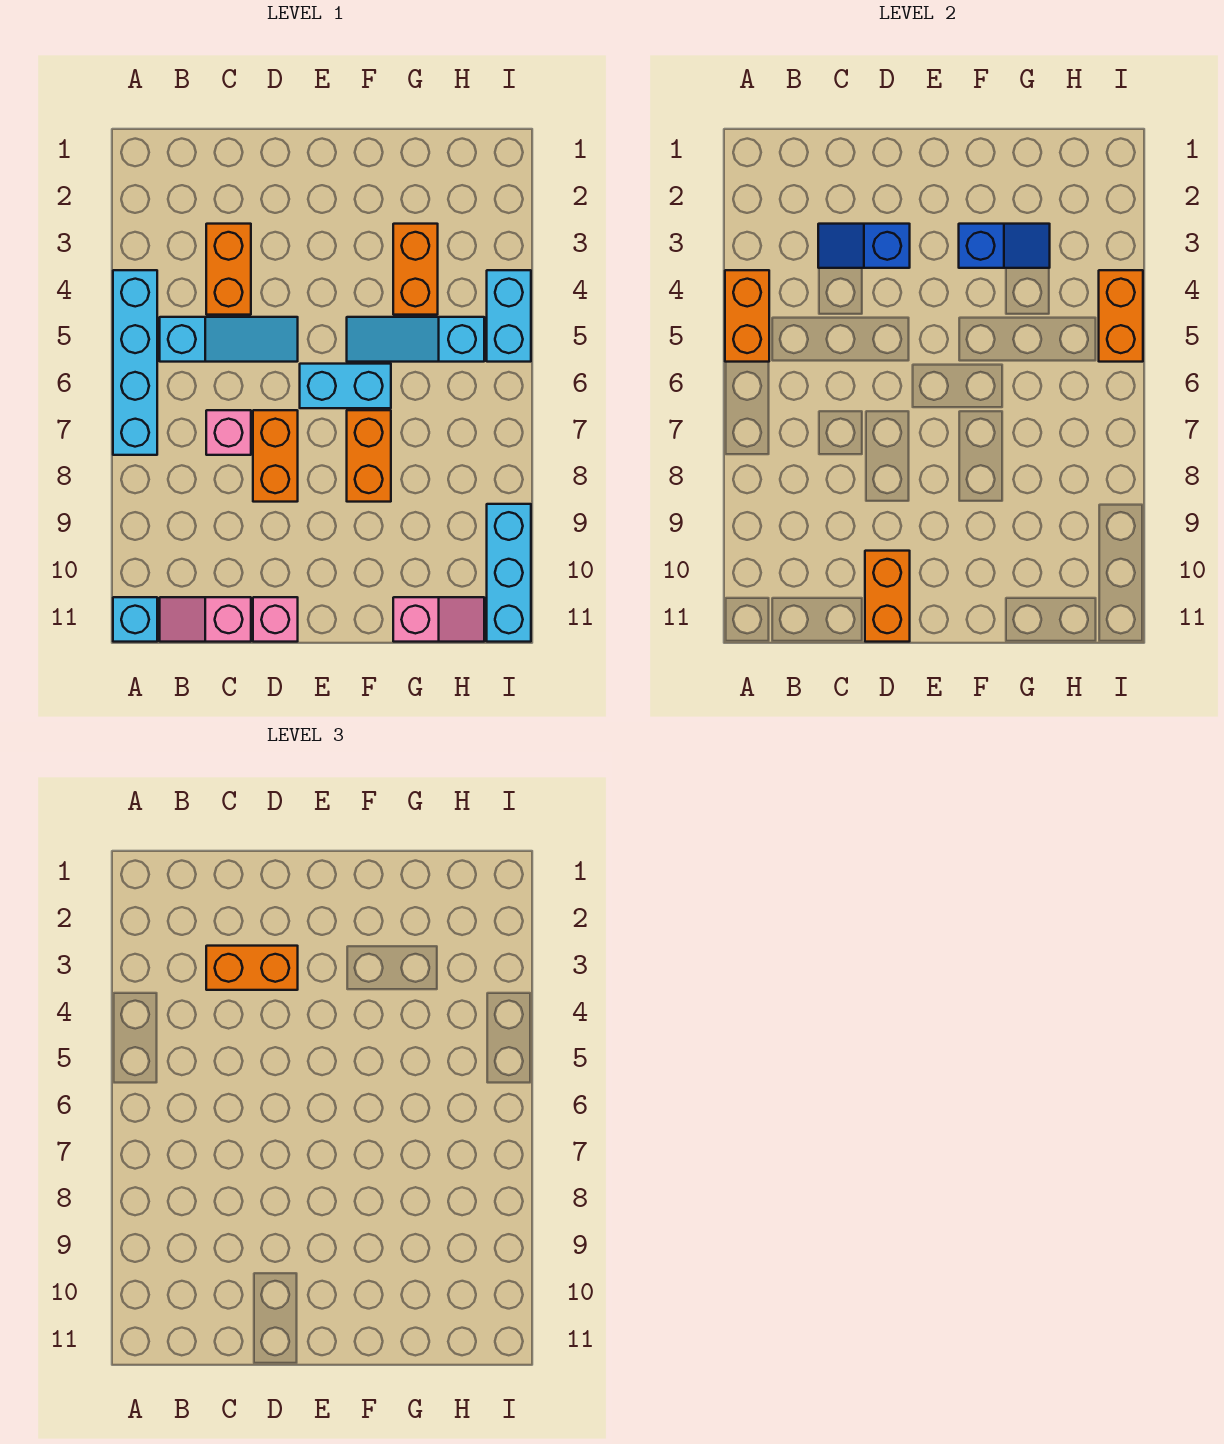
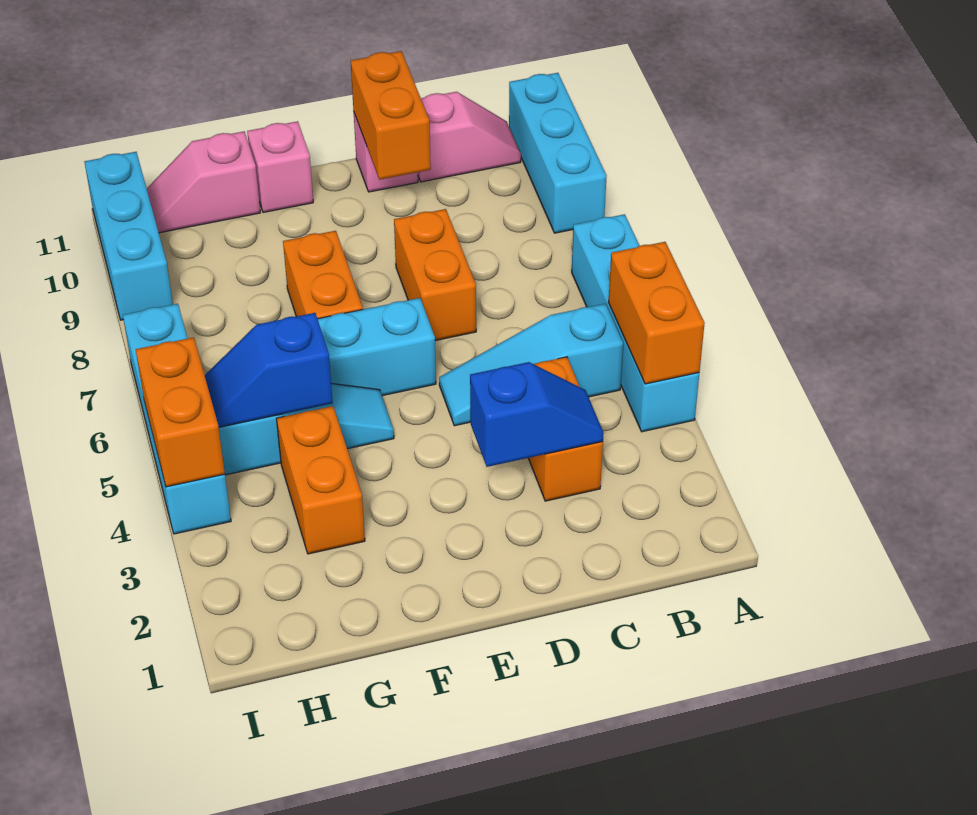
cyan 1x1 brick [113,597,157,642] -> cyan 1x3 brick [509,73,606,233]
orange 1x2 brick [206,946,298,990] -> none
pink 1x1 brick [206,410,251,455] -> pink 1x1 brick moved to [247,121,313,213]
blue 1x2 slope [959,224,1050,268] -> blue 1x2 slope moved to [205,313,333,427]
cyan 1x2 brick [487,270,531,362] -> cyan 1x4 brick [123,304,231,534]

